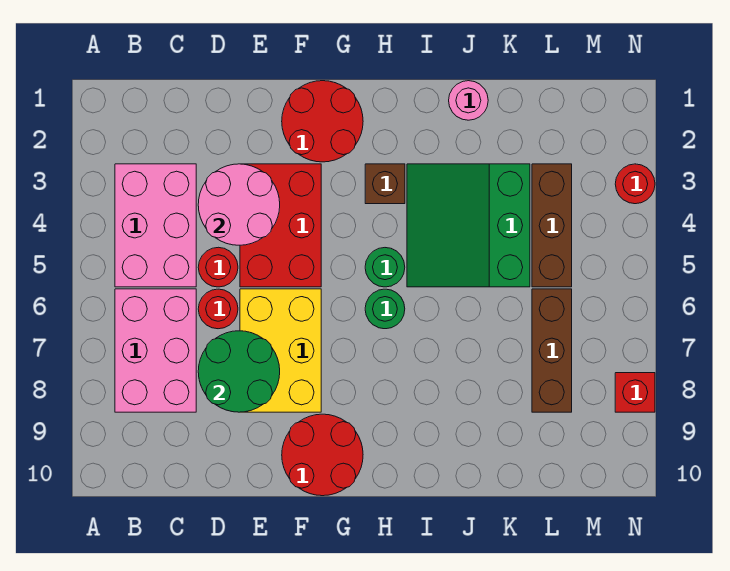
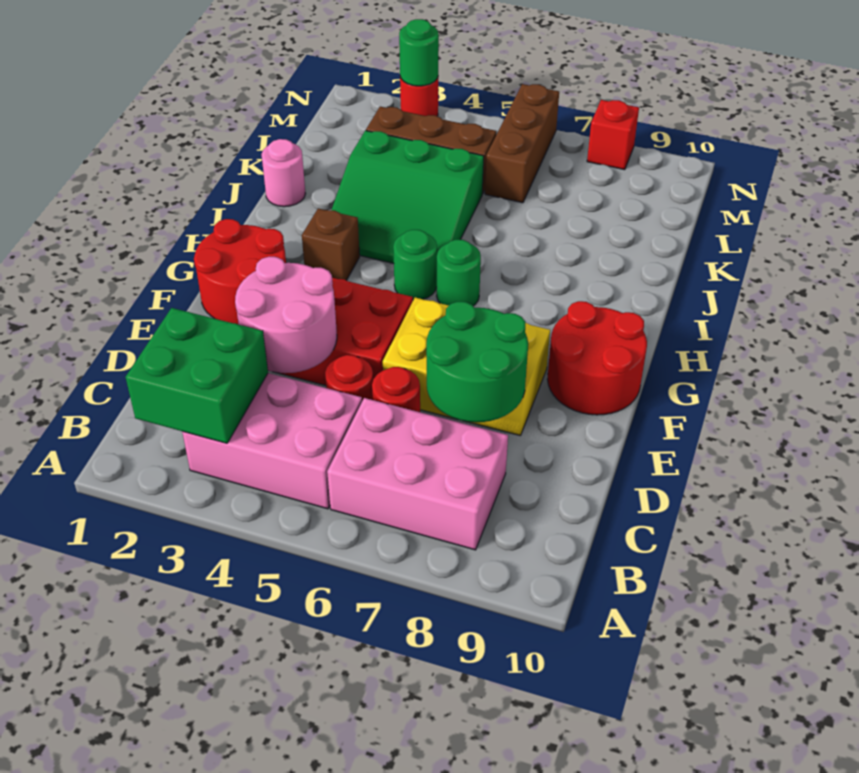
none -> green 2x2 brick [126,308,268,443]
brown 1x3 brick [532,289,572,412] -> brown 1x3 brick turned to [485,84,559,203]
none -> green 1x1 round brick [399,19,439,86]

